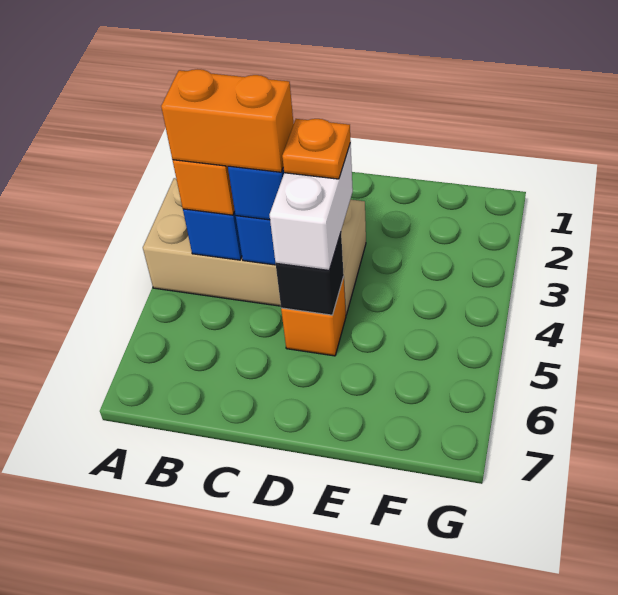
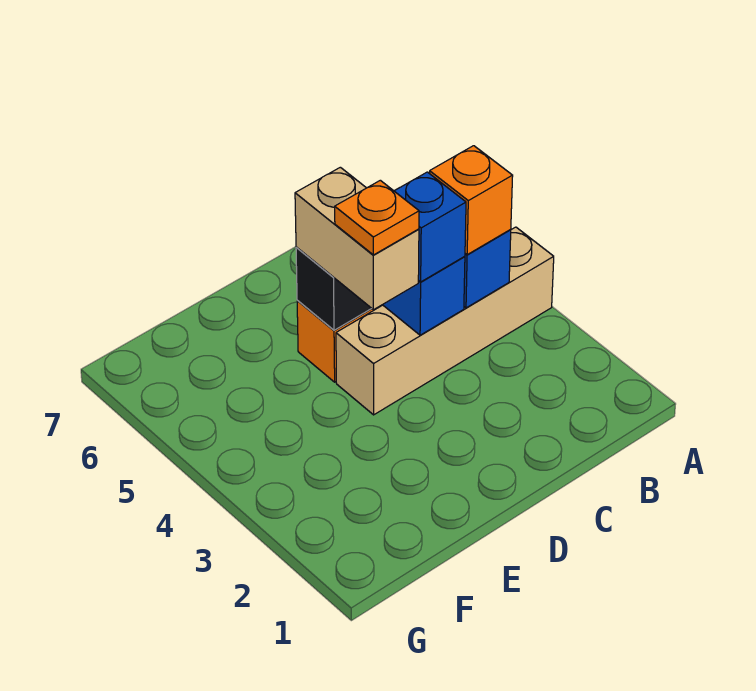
tan 2x4 brick [143,178,366,315] -> tan 1x4 brick [336,227,554,415]
orange 1x2 brick [161,69,294,172] -> none
white 1x2 brick [270,143,353,270] -> tan 1x2 brick [295,167,419,310]

